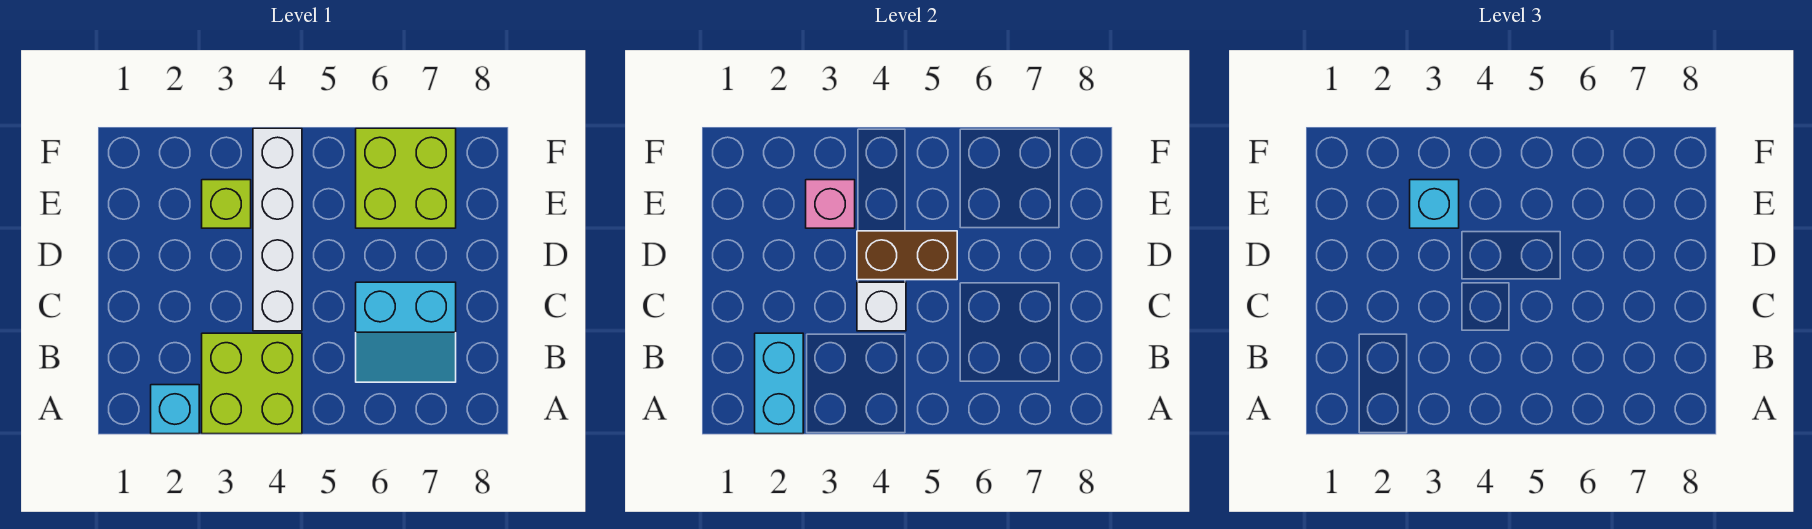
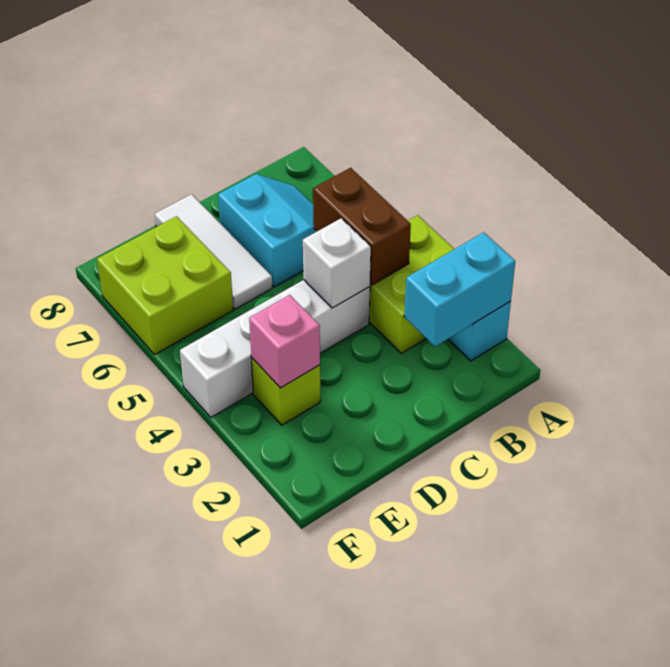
brown 1x2 brick [857,231,957,280] -> brown 1x2 brick moved to [313,168,411,285]
none -> white 1x3 tile [155,194,272,309]
cyan 1x1 brick [1410,180,1459,228] -> none

